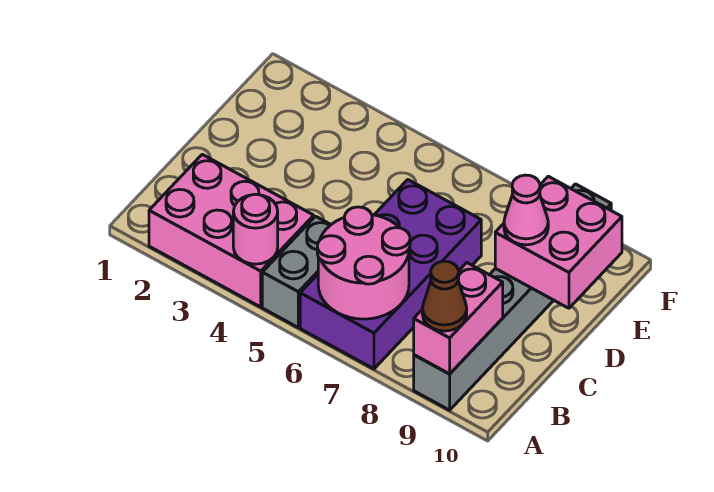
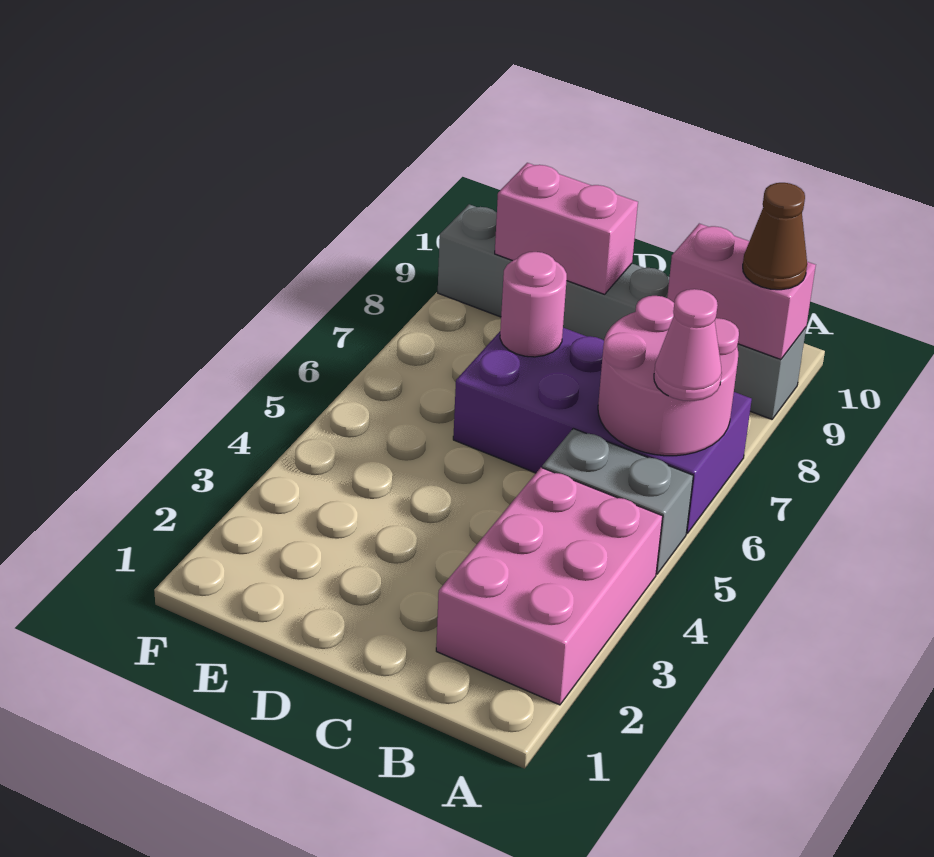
pink 1x1 round brick [233,194,278,264] -> pink 1x1 round brick moved to [500,252,567,357]
pink 2x2 brick [495,176,622,308] -> pink 1x2 brick [495,163,638,294]
pink 1x1 cone [504,175,548,245] -> pink 1x1 cone moved to [654,289,722,401]

